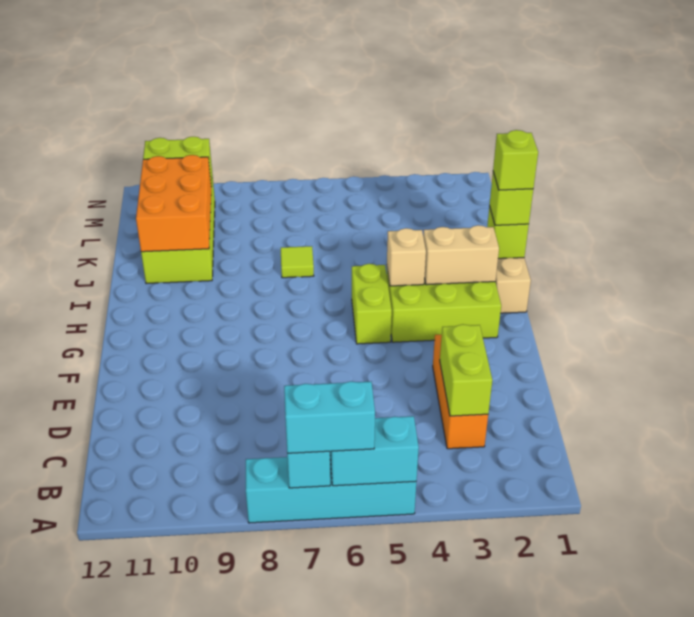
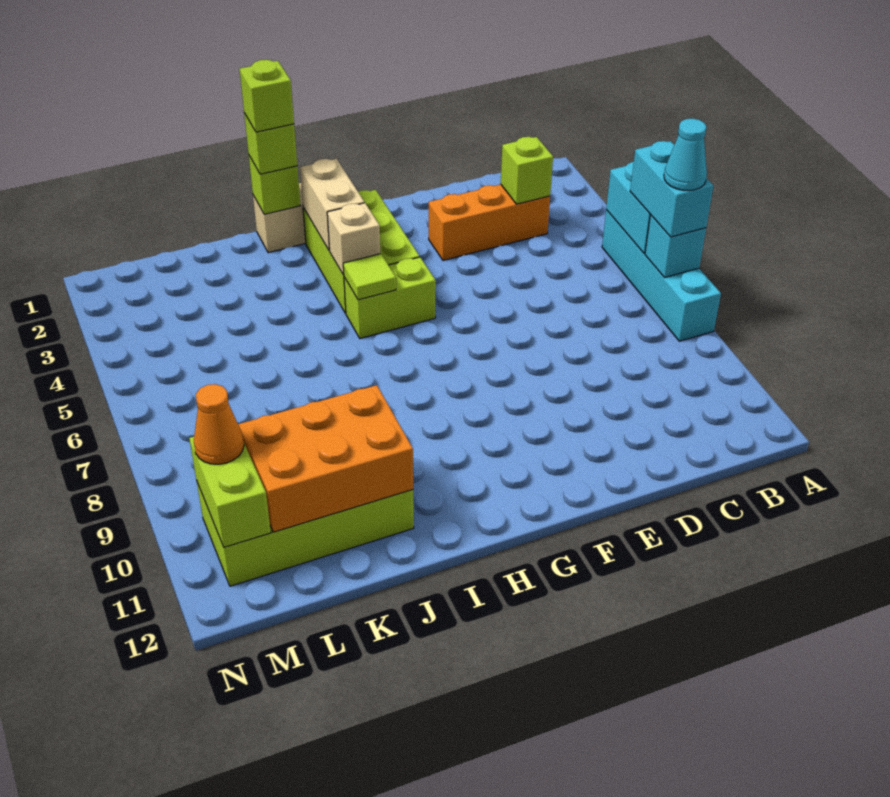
none -> cyan 1x1 cone [664,119,707,191]
lime 1x2 brick [440,324,492,416] -> lime 1x1 brick [501,137,553,204]
lime 1x1 tile [281,246,314,278] -> lime 1x1 tile moved to [343,254,396,300]
none -> orange 1x1 cone [194,384,244,464]

